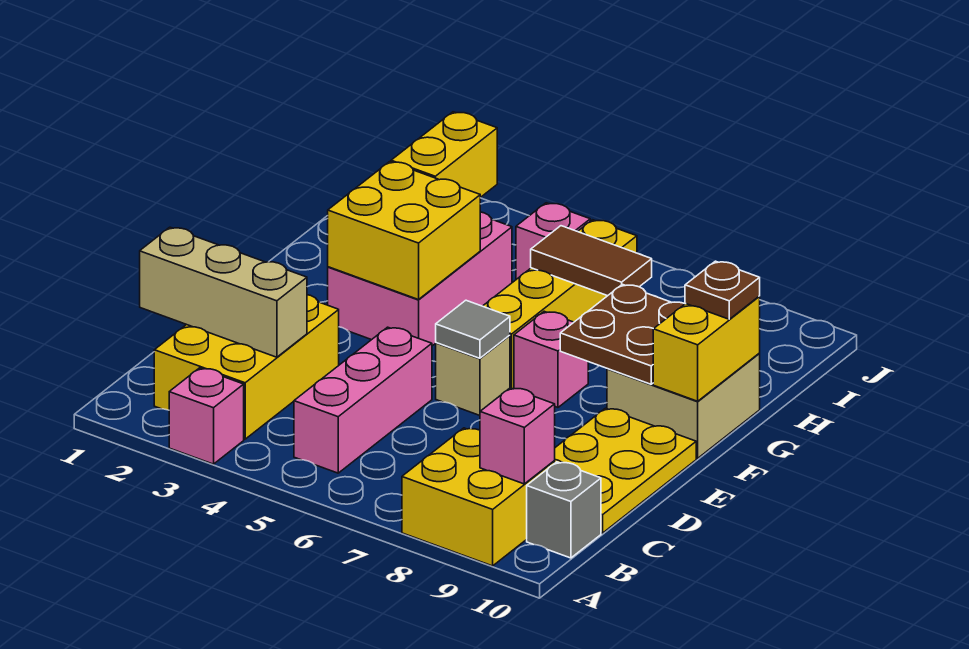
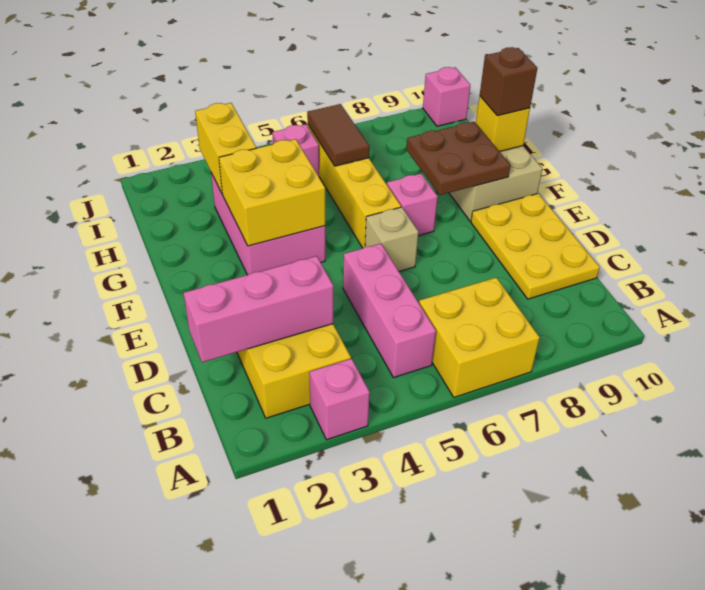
yellow 2x2 brick [402,428,555,566] -> yellow 2x2 brick moved to [419,277,540,397]
pink 1x1 brick [480,388,555,484] -> pink 1x1 brick moved to [423,67,471,126]
grey 1x1 brick [527,462,601,558] -> none
tan 1x3 brick [140,227,307,357] -> pink 1x3 brick [184,256,333,362]
grey 1x1 tile [436,300,510,358] -> none
yellow 1x2 brick [653,297,760,401] -> yellow 1x1 brick [476,96,530,152]
brown 1x1 plate [685,261,760,319] -> brown 1x1 brick [480,47,537,116]
brown 1x2 tile [531,226,652,296] -> brown 1x2 tile turned to [307,104,369,166]

